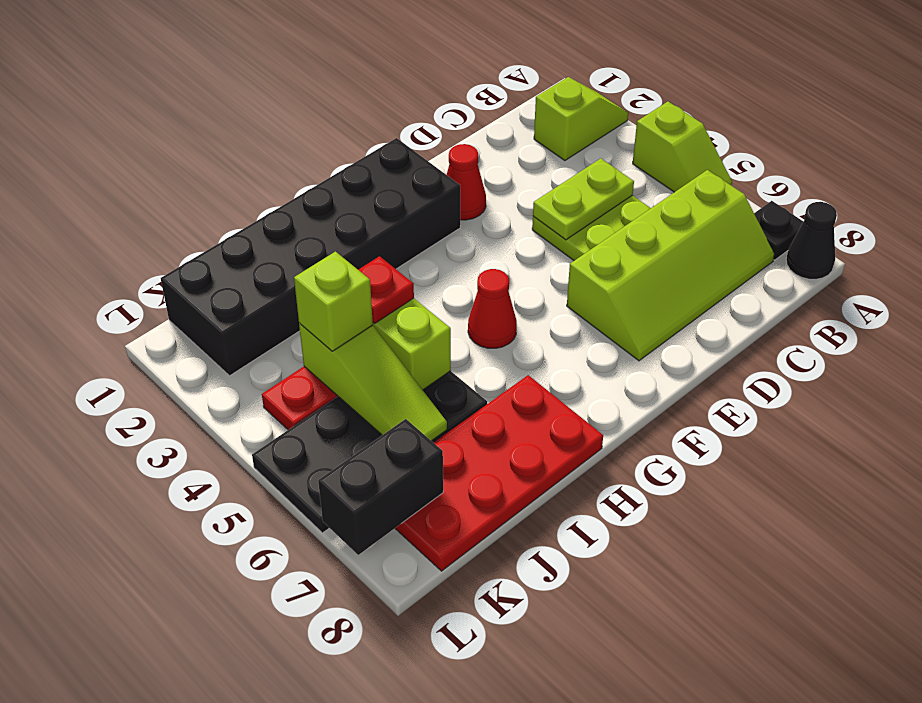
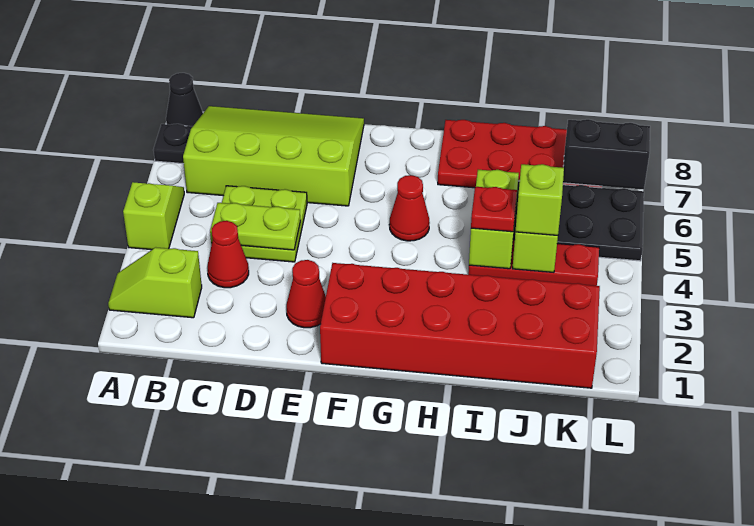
lime 2x4 slope [567,170,775,361] -> lime 3x4 slope [183,106,364,206]
none -> red 1x1 cone [207,221,249,288]
black 2x6 brick [161,138,460,376] -> red 2x6 brick [320,263,600,388]

